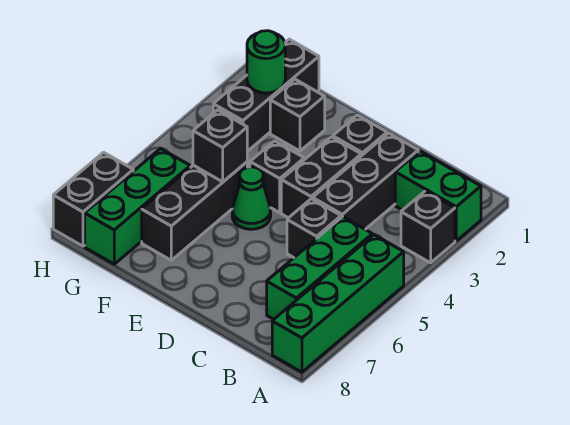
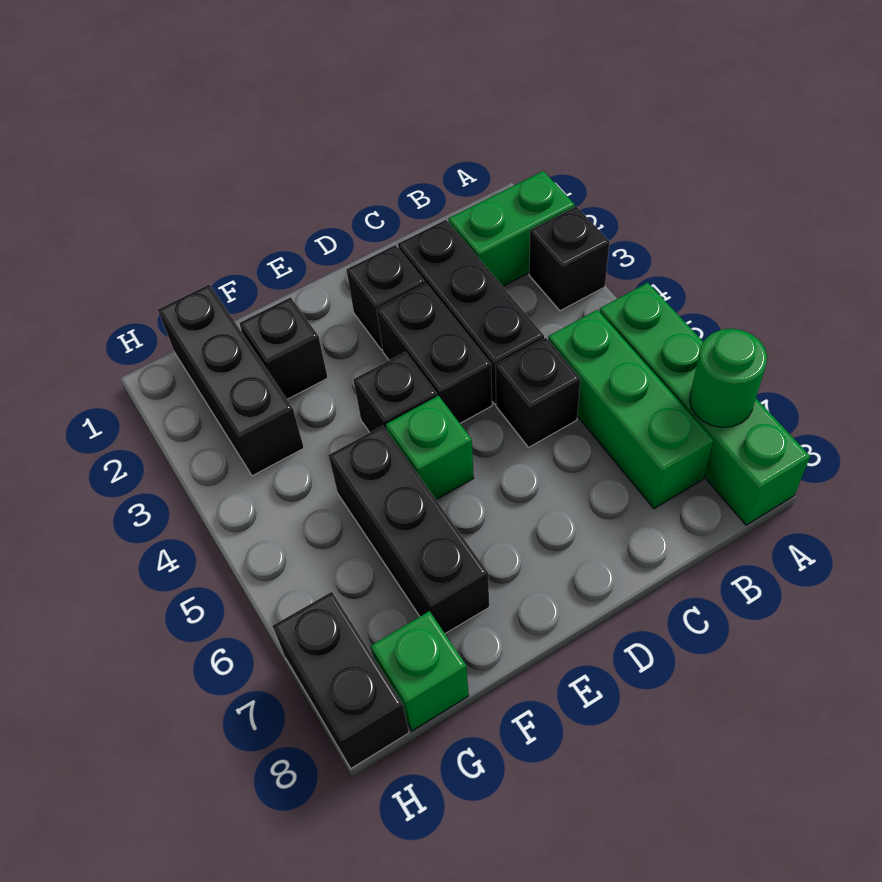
green 1x1 cone [232,167,271,229] -> green 1x1 brick [386,396,474,500]
black 1x1 brick [193,110,247,182] -> none
green 1x1 round brick [247,31,285,93] -> green 1x1 round brick moved to [690,329,767,427]
green 1x3 brick [85,149,190,264] -> green 1x1 brick [371,611,469,731]

